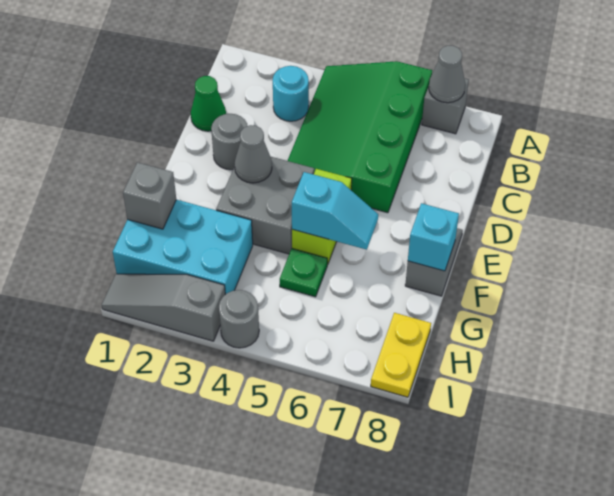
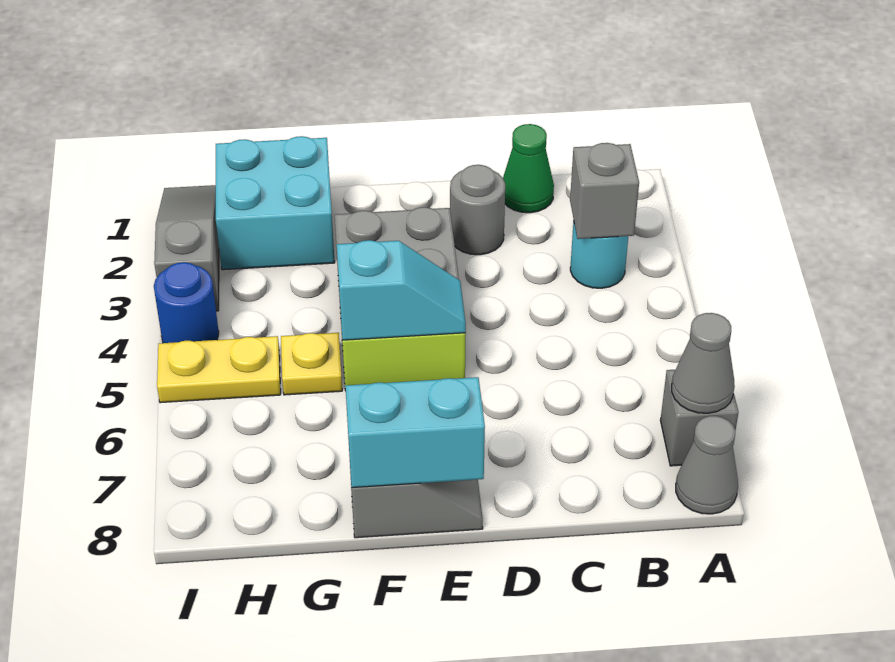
green 3x4 slope [288,61,432,213] -> none
grey 1x1 cone [235,125,272,183] -> grey 1x1 cone moved to [676,416,738,514]
cyan 1x2 slope [292,172,378,250] -> cyan 1x2 slope turned to [336,240,466,340]
cyan 1x1 brick [408,203,459,271] -> cyan 1x2 brick [345,377,485,488]
cyan 2x3 brick [113,200,253,295] -> cyan 2x2 brick [216,136,335,270]
grey 1x1 brick [123,162,176,229] -> grey 1x1 brick moved to [570,143,639,239]
green 1x1 plate [280,249,327,297] -> yellow 1x1 plate [281,333,342,395]
yellow 1x2 plate [371,313,431,397] -> yellow 1x2 plate moved to [157,336,281,403]
grey 1x1 round brick [219,290,259,348] -> blue 1x1 round brick [154,262,219,343]

